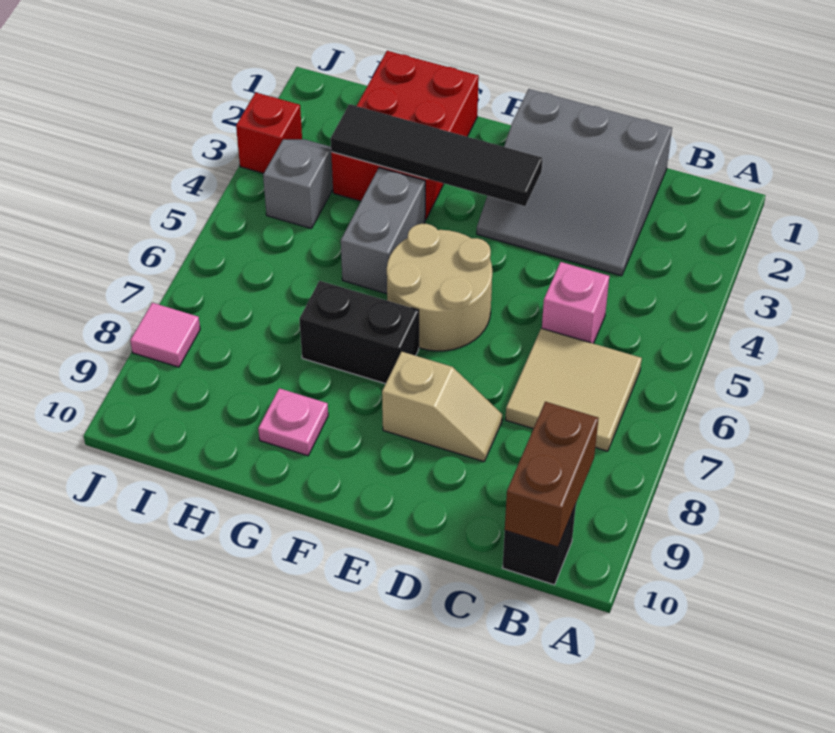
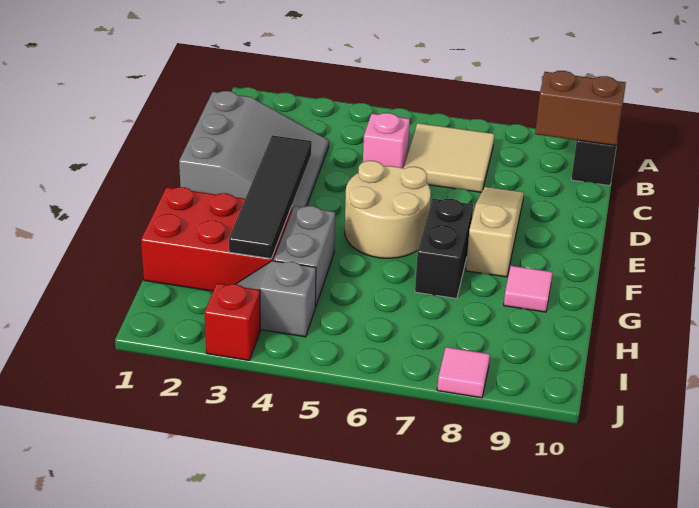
tan 1x2 slope [382,352,502,462] -> tan 1x3 slope [466,187,524,277]
grey 1x2 brick [341,168,425,294] -> grey 1x2 brick turned to [274,206,335,307]
pink 1x1 plate [258,388,328,456] -> pink 1x1 tile [504,266,553,312]

